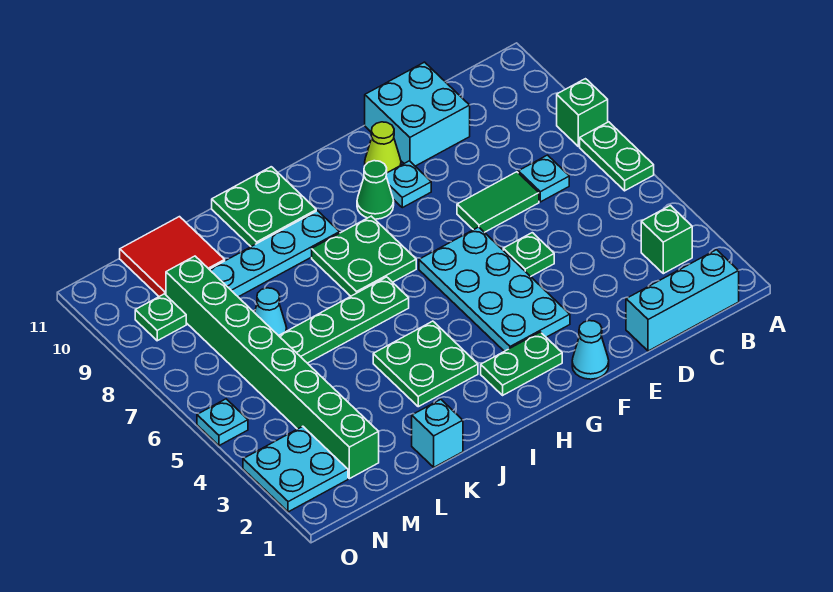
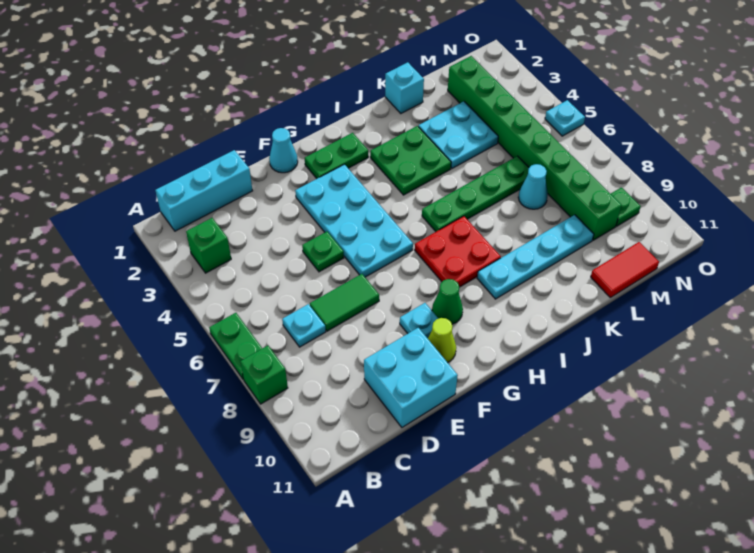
green 2x2 plate [312,216,416,296] -> red 2x2 plate [415,216,501,287]
green 2x2 plate [212,167,316,247] -> none
red 2x2 tile [120,217,225,296] -> red 1x2 tile [591,242,659,297]
cyan 2x2 plate [243,426,348,512] -> cyan 2x2 plate moved to [418,101,498,168]

